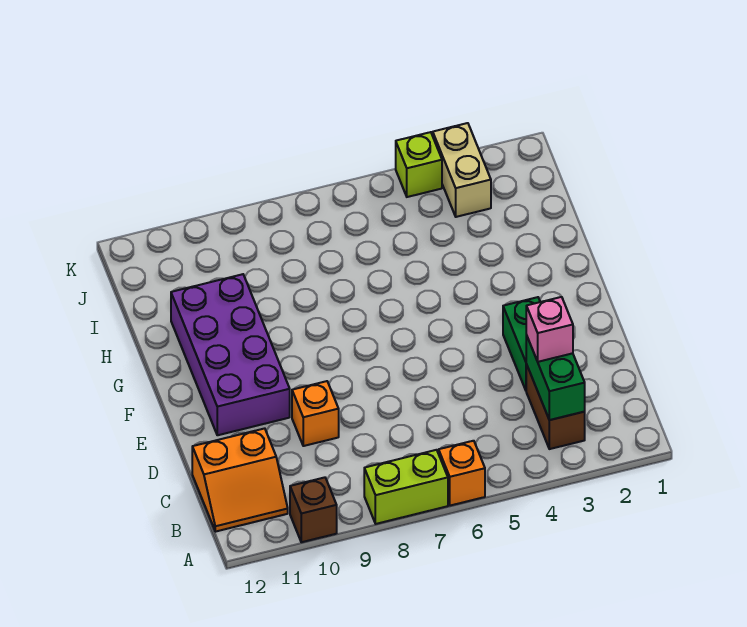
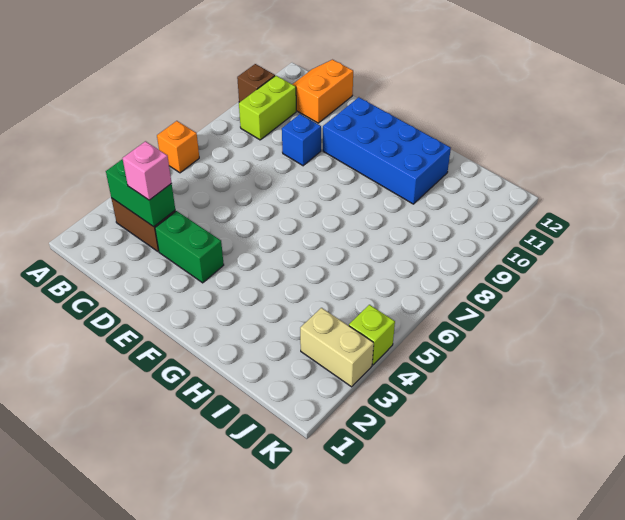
lime 1x2 brick [364,450,448,524] -> lime 1x2 brick moved to [239,76,296,140]
orange 1x1 brick [292,381,339,446] -> blue 1x1 brick [282,114,321,166]
purple 2x4 brick [171,274,290,435] -> blue 2x4 brick [323,97,451,204]

